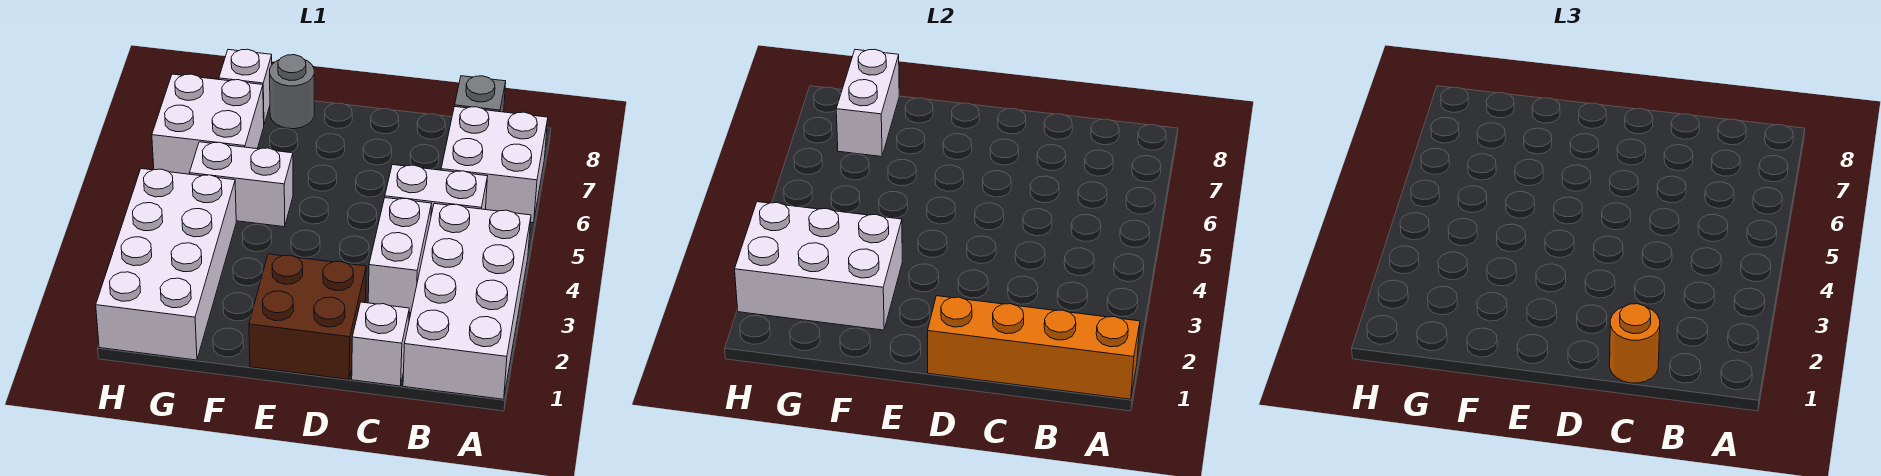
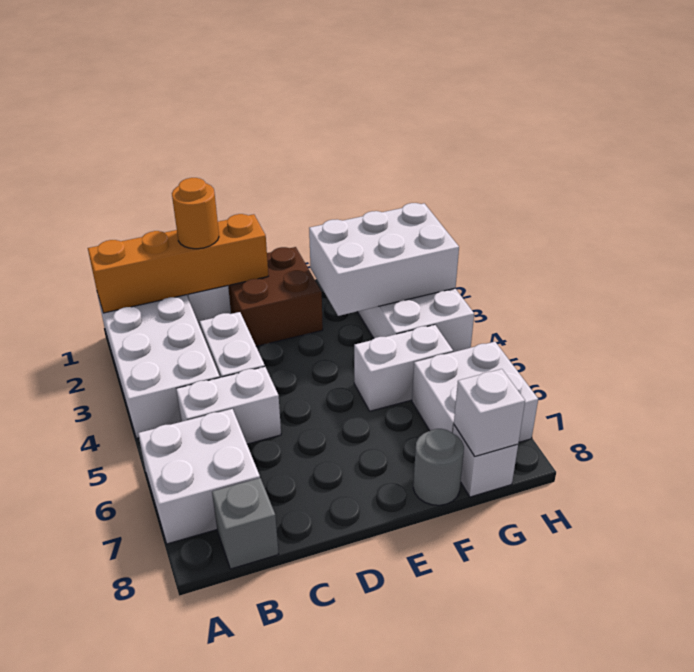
white 1x2 brick [836,49,899,157] -> white 1x1 brick [454,369,525,456]

